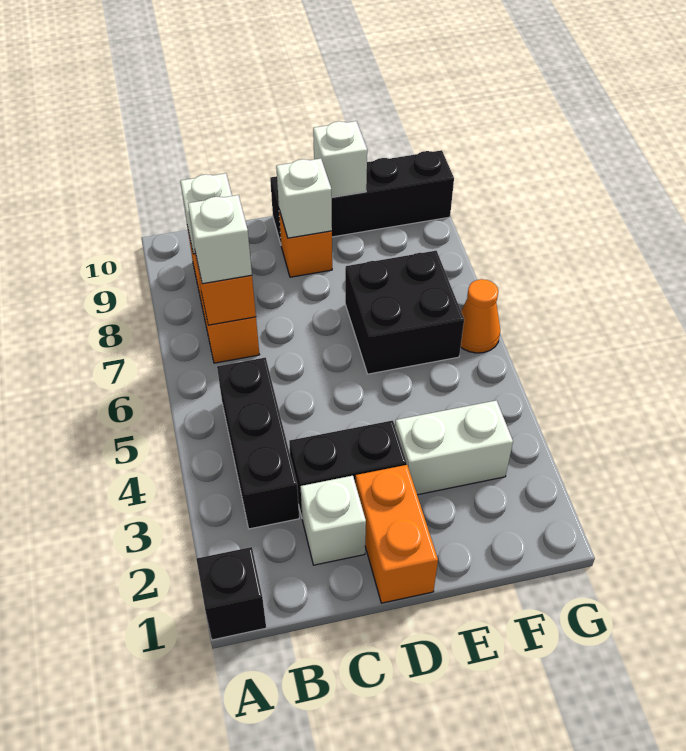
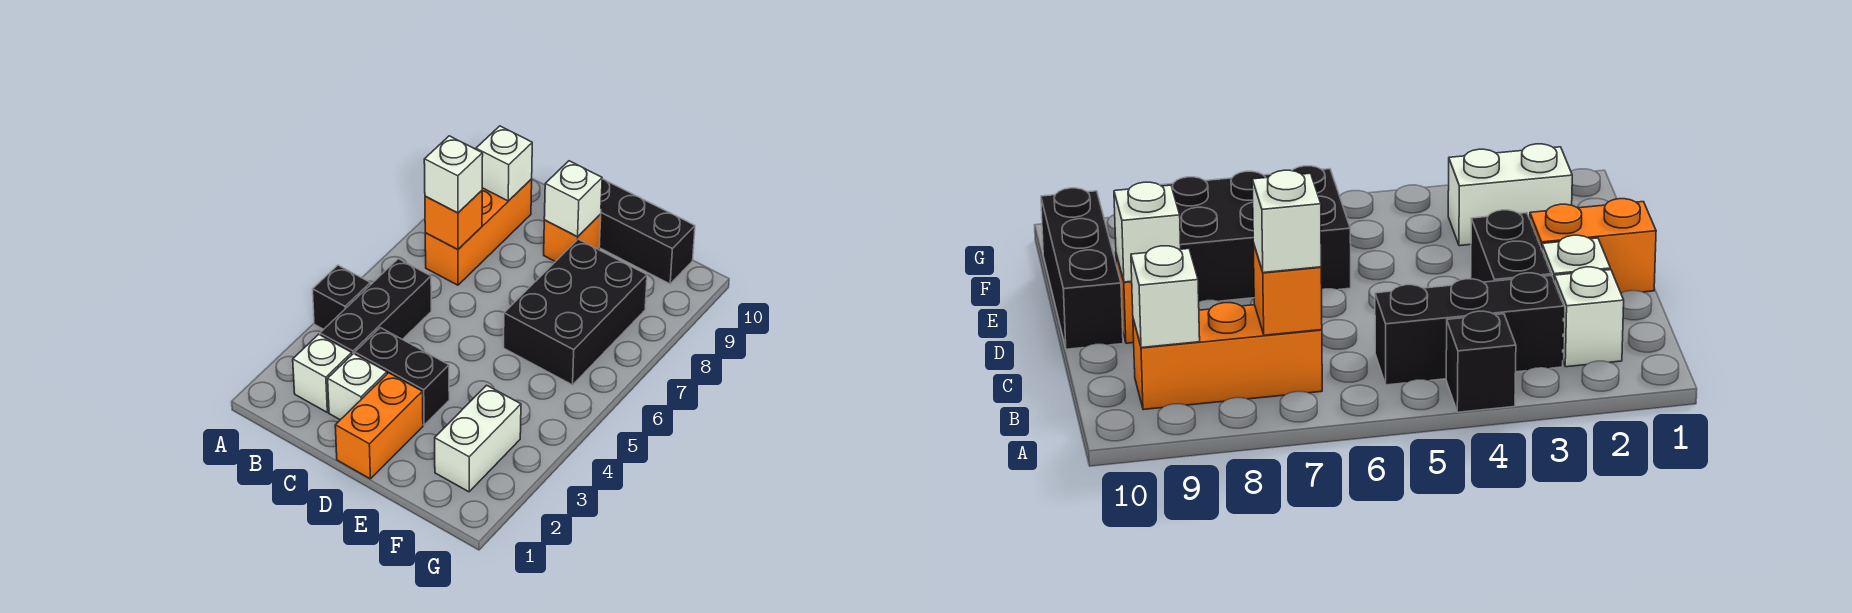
black 1x1 brick [196,547,266,640] -> black 1x1 brick moved to [313,265,371,329]
black 1x4 brick [270,150,454,244] -> black 1x3 brick [599,179,695,284]
white 1x2 brick [395,400,513,495] -> white 1x2 brick turned to [435,385,521,492]
black 2x2 brick [345,251,464,374] -> black 2x3 brick [504,239,647,385]
white 1x1 brick [313,121,367,197] -> white 1x1 brick moved to [293,334,352,412]
orange 1x1 cone [461,279,500,353] -> none

